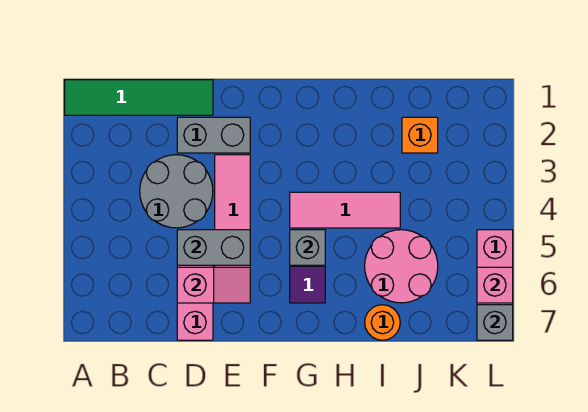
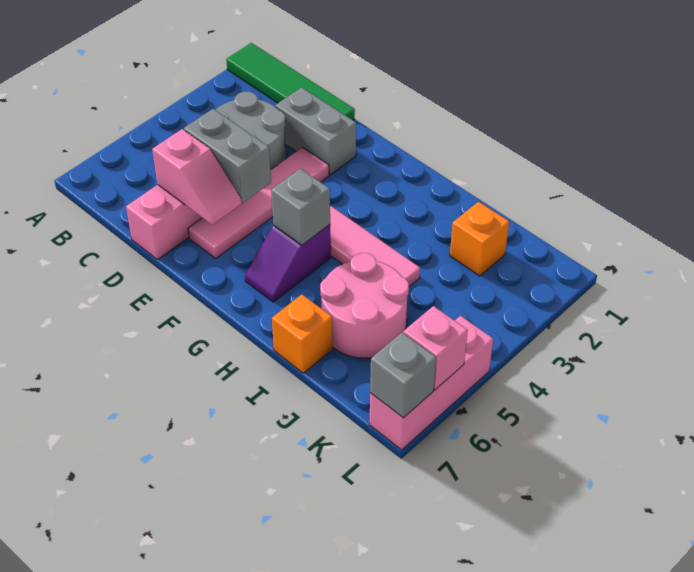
orange 1x1 round brick [365,305,400,340] -> orange 1x1 brick [272,295,333,373]

